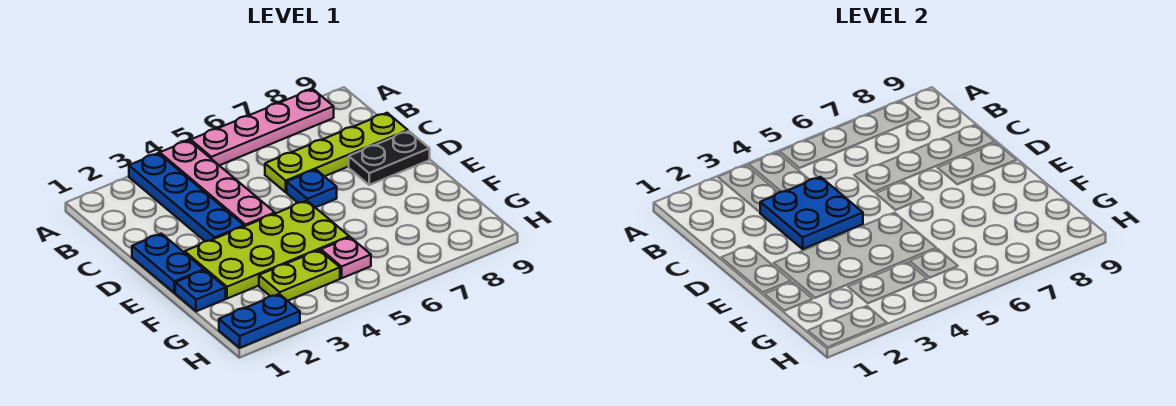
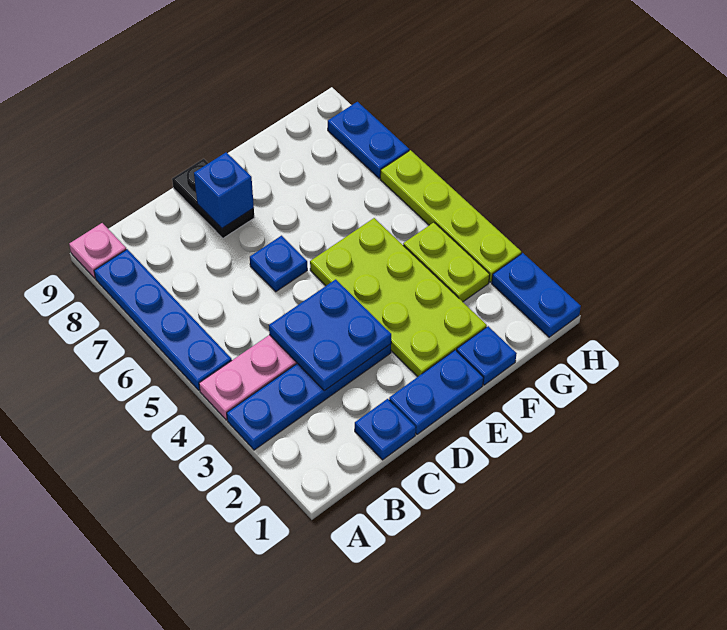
pink 1x4 plate [191,89,334,165] -> blue 1x4 plate [94,249,232,390]
none -> blue 1x1 plate [355,399,416,460]
lime 1x4 plate [265,113,408,192] -> lime 1x4 plate moved to [380,150,521,282]
none -> blue 1x1 brick [194,152,254,228]
pink 1x1 plate [321,237,371,278] -> pink 1x1 plate moved to [69,223,126,278]
none -> blue 1x2 plate [328,102,409,178]

